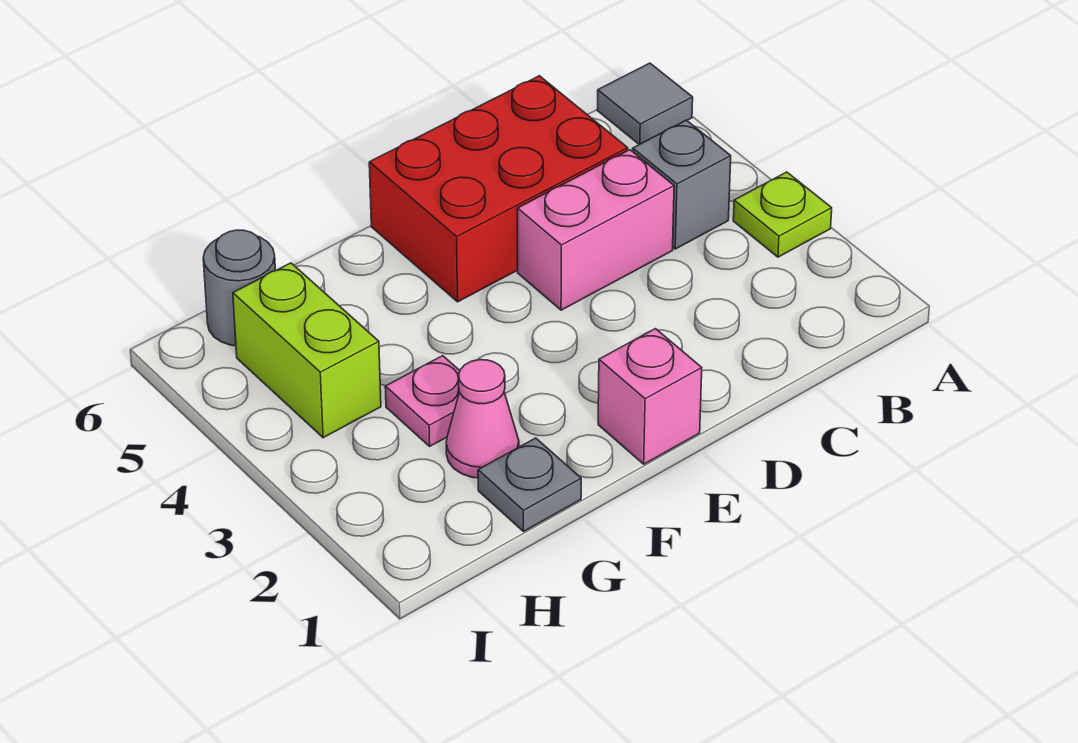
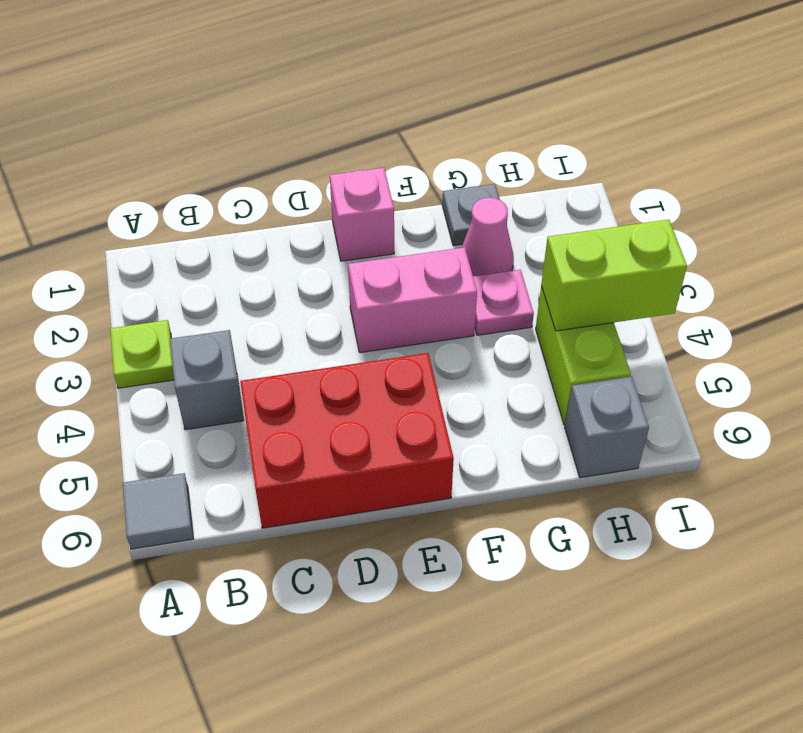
pink 1x2 brick [518,150,674,310] -> pink 1x2 brick moved to [348,247,477,353]
none -> lime 1x2 brick [541,220,687,331]
grey 1x1 round brick [203,230,275,346] -> grey 1x1 brick [565,376,649,478]

